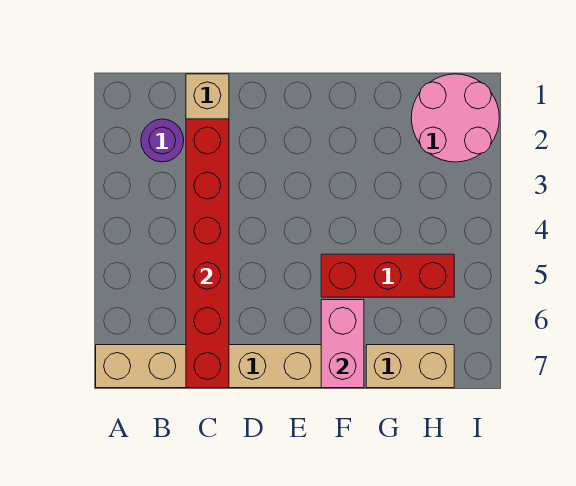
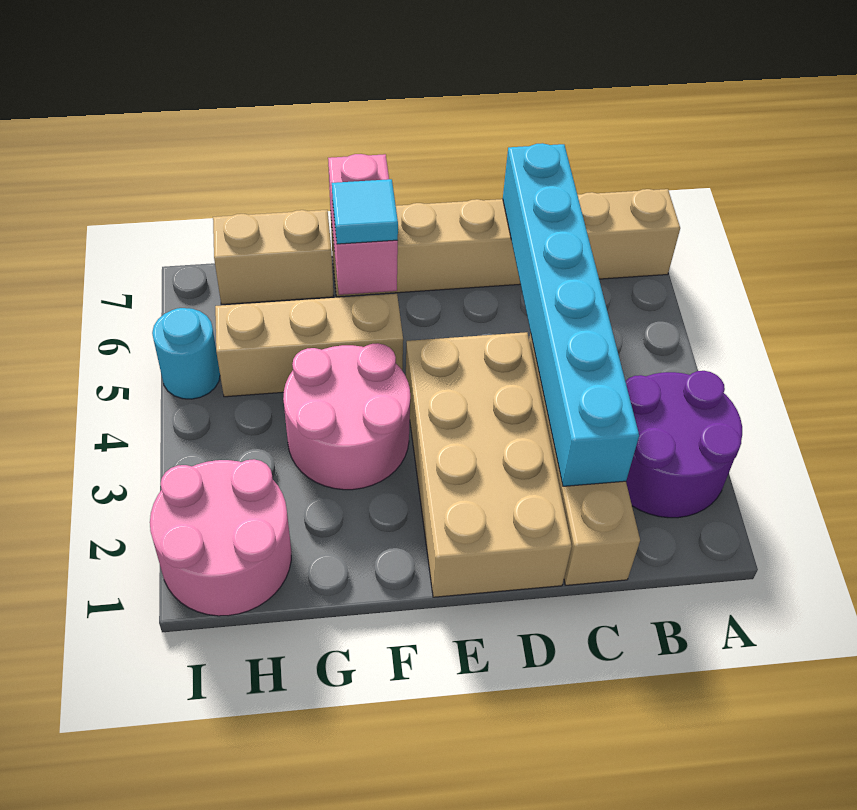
purple 1x1 round brick [141,119,184,162] -> purple 2x2 round brick [625,371,742,518]
red 1x6 brick [186,119,229,388] -> cyan 1x6 brick [503,143,639,486]
none -> tan 2x4 brick [406,332,572,597]
none -> pink 2x2 round brick [283,343,410,490]
red 1x3 brick [321,254,454,297] -> tan 1x3 brick [215,294,403,397]
none -> cyan 1x1 tile [332,179,398,244]
none -> cyan 1x1 round brick [152,308,220,399]

